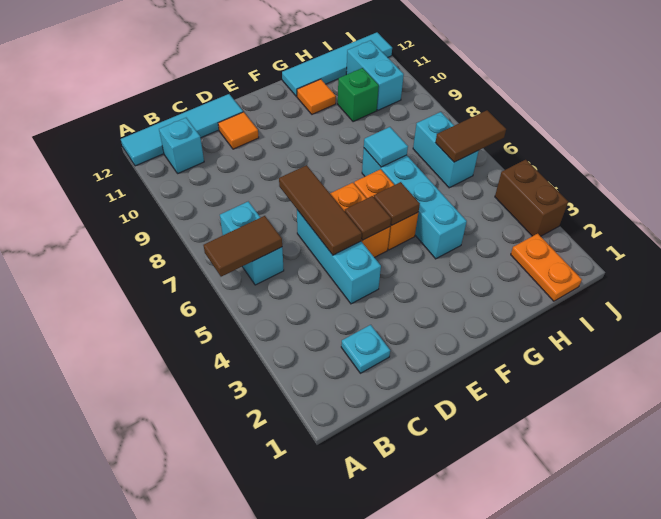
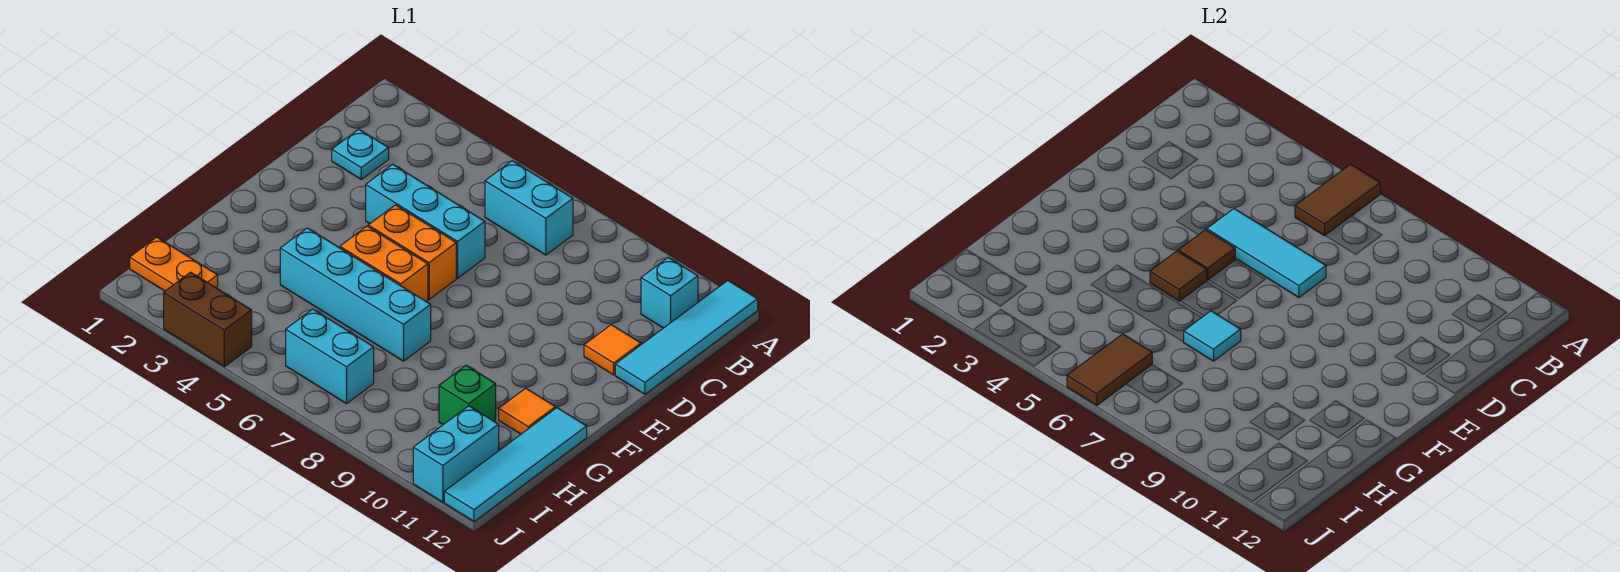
brown 1x3 tile [279,165,362,255] -> cyan 1x3 tile [1207,209,1326,297]
cyan 1x2 brick [346,40,404,110] -> cyan 1x2 brick turned to [413,406,499,502]

